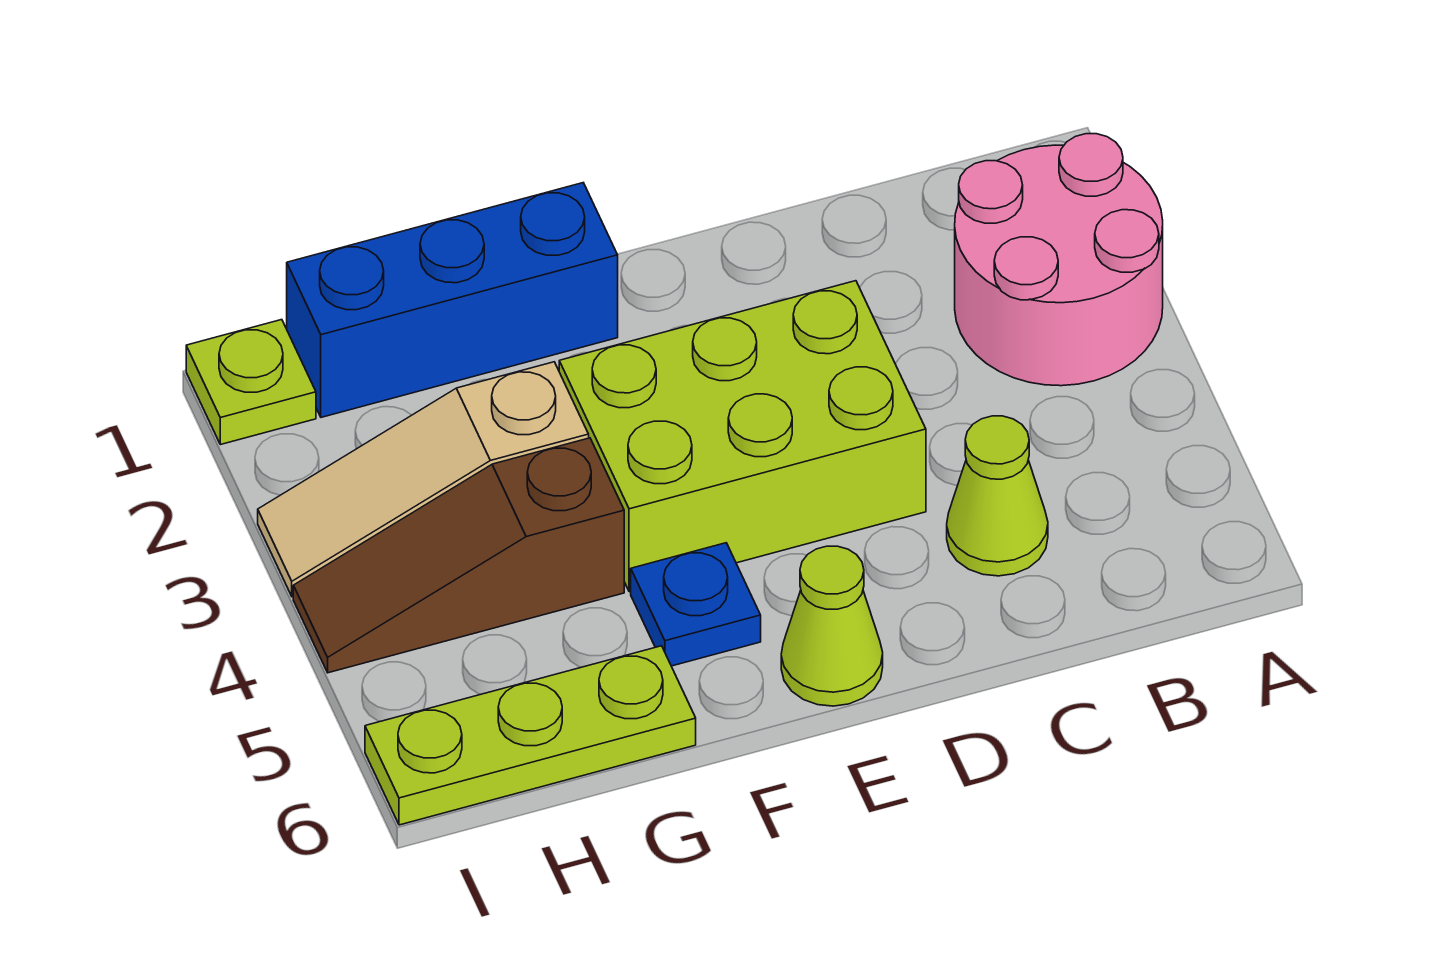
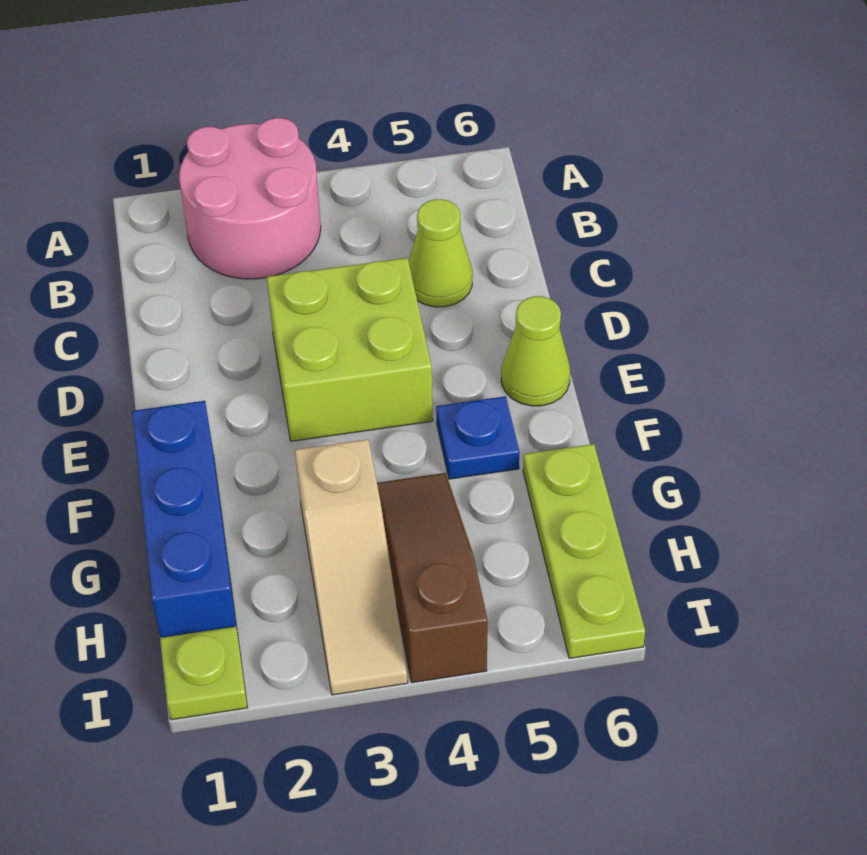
lime 2x3 brick [559,281,926,592] -> lime 2x2 brick [267,258,433,441]
brown 1x3 slope [293,438,624,673] -> brown 1x3 slope turned to [377,473,488,683]

